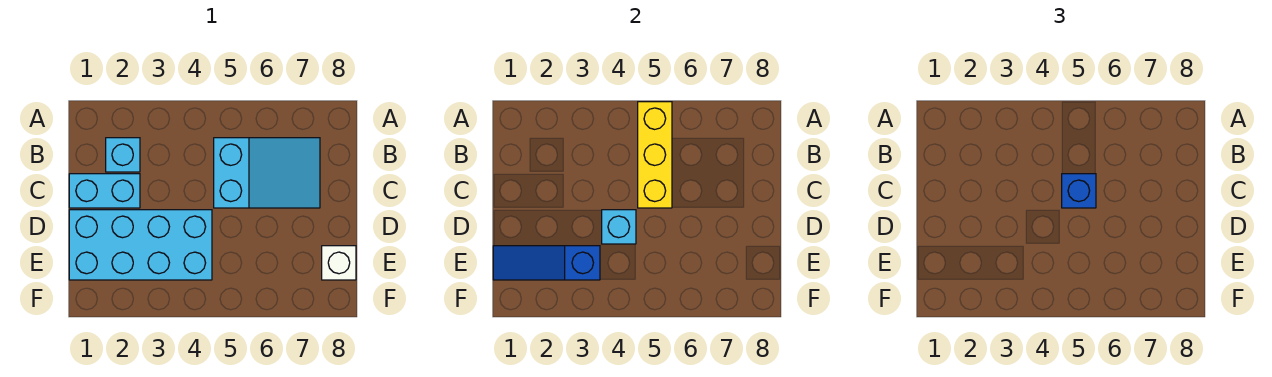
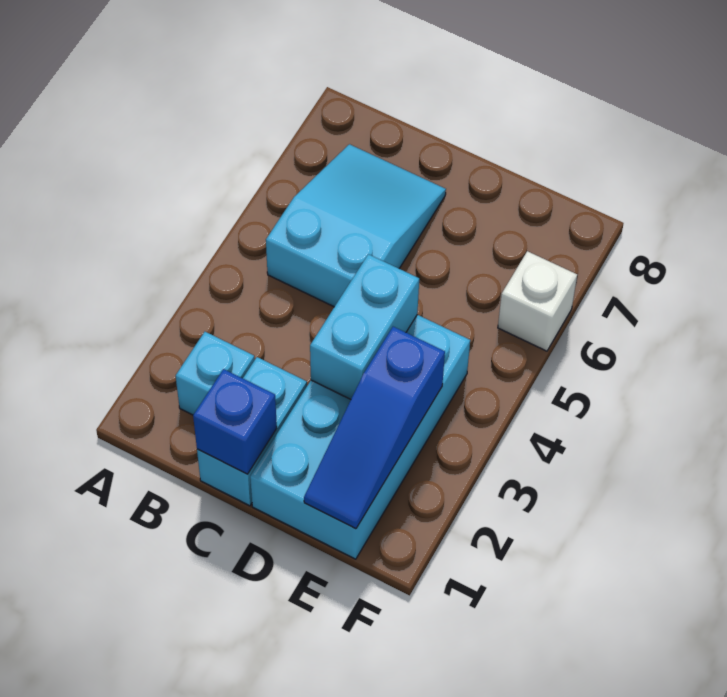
yellow 1x3 brick [638,102,672,208] -> none
blue 1x1 brick [1062,174,1096,208] -> blue 1x1 brick moved to [193,369,277,474]
cyan 1x1 brick [602,210,636,244] -> cyan 1x2 brick [310,254,419,399]
white 1x1 brick [322,246,356,280] -> white 1x1 brick moved to [498,251,577,351]

